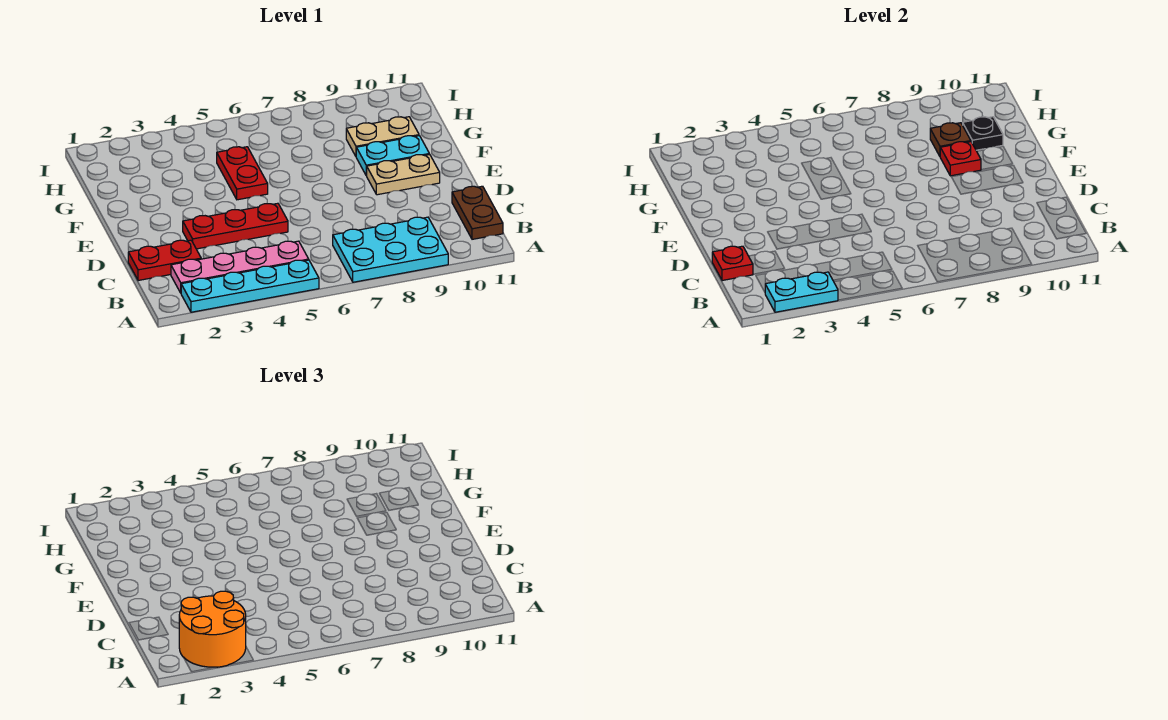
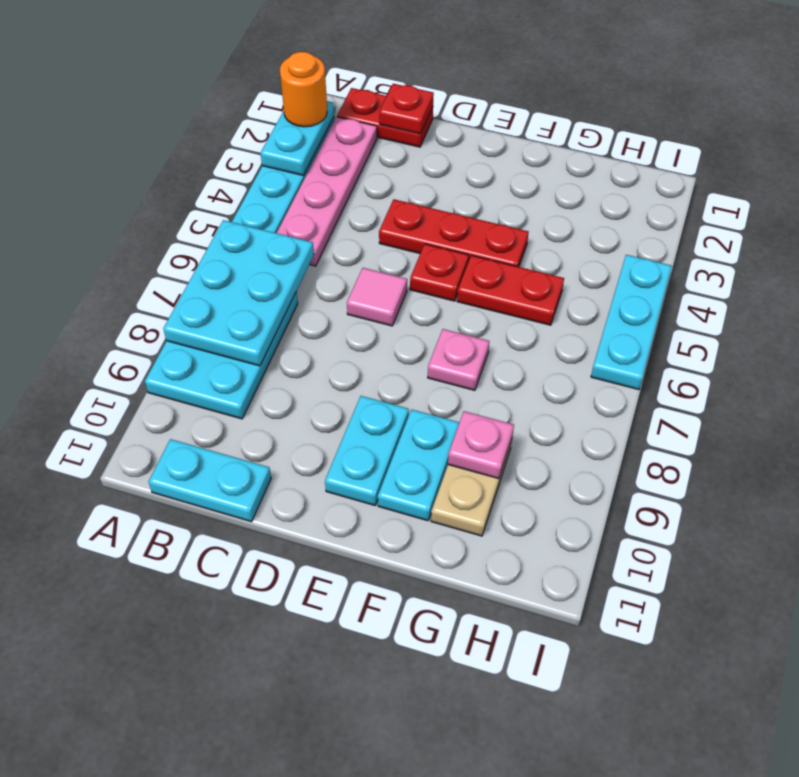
orange 2x2 round brick [179,591,246,667] -> orange 1x1 round brick [280,52,327,127]
none -> cyan 2x3 plate [163,220,314,366]
brown 1x2 plate [452,186,503,239] -> cyan 1x2 plate [149,439,271,522]
red 1x2 plate [128,240,201,281] -> red 1x2 plate turned to [337,88,433,147]
red 1x3 plate [183,203,288,249] -> red 1x3 plate turned to [379,199,529,267]
none -> pink 1x1 tile [347,268,407,326]
tan 1x2 plate [367,154,440,195] -> cyan 1x2 plate [325,396,409,505]
none -> pink 1x1 plate [428,329,489,390]
red 1x1 plate [940,142,981,176] -> red 1x1 plate moved to [410,244,469,301]
brown 1x1 plate [930,123,971,156] -> pink 1x1 plate [448,411,514,479]
black 1x1 plate [963,117,1003,150] -> none
none -> cyan 1x3 plate [591,255,672,390]

